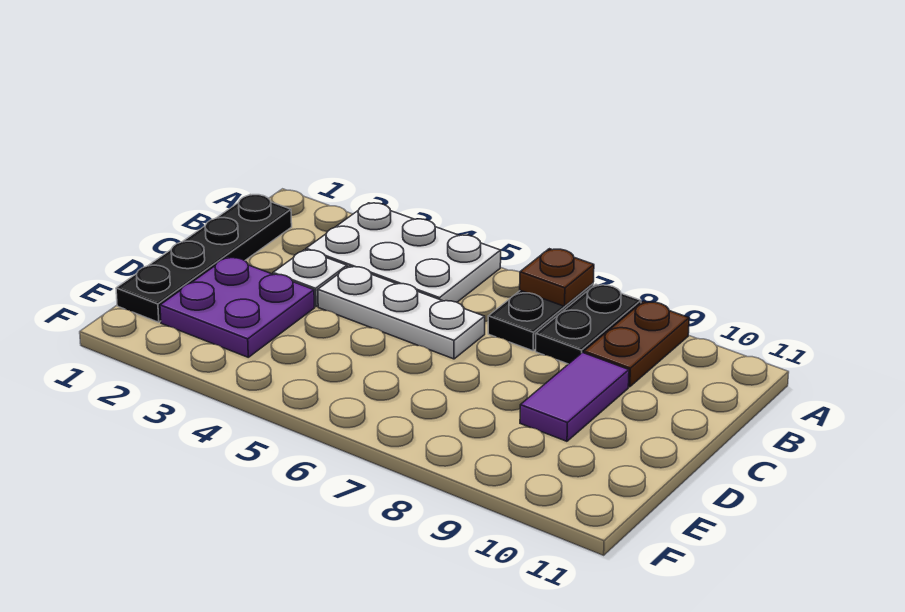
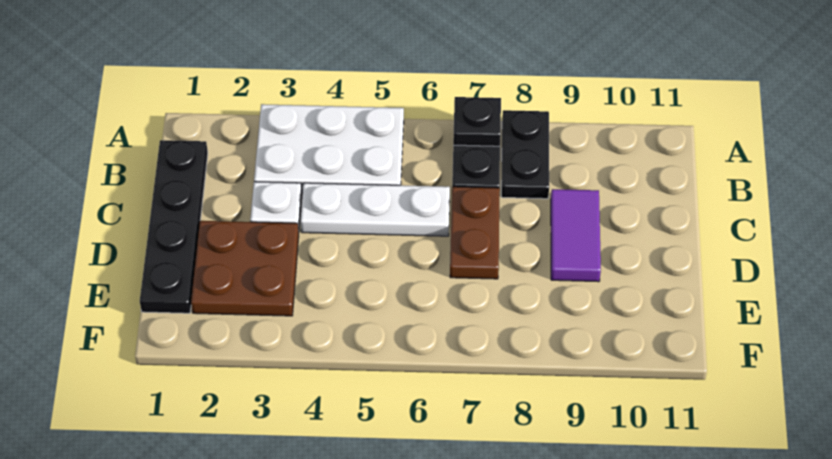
brown 1x1 plate [520,249,594,306] -> black 1x1 plate [453,97,501,146]
brown 1x2 plate [584,301,689,387] -> brown 1x2 plate moved to [450,187,500,279]
purple 2x2 plate [160,257,314,357] -> brown 2x2 plate [191,221,299,316]

